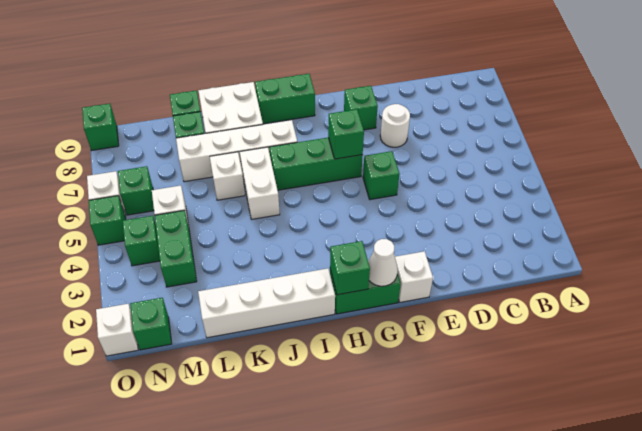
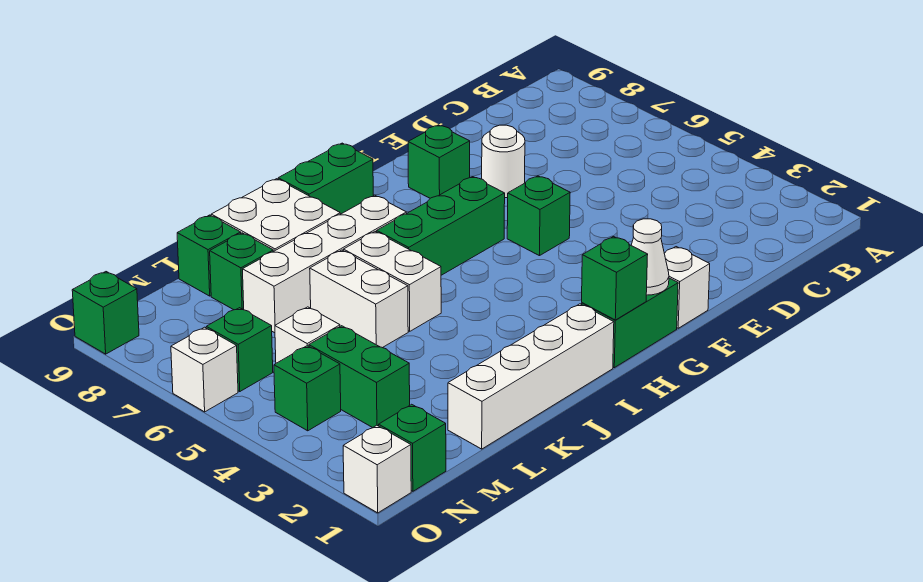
green 1x1 brick [328,109,364,159] -> none
white 1x1 brick [210,152,245,200] -> white 1x2 brick [310,250,408,348]
green 1x1 brick [89,196,126,245] -> none

